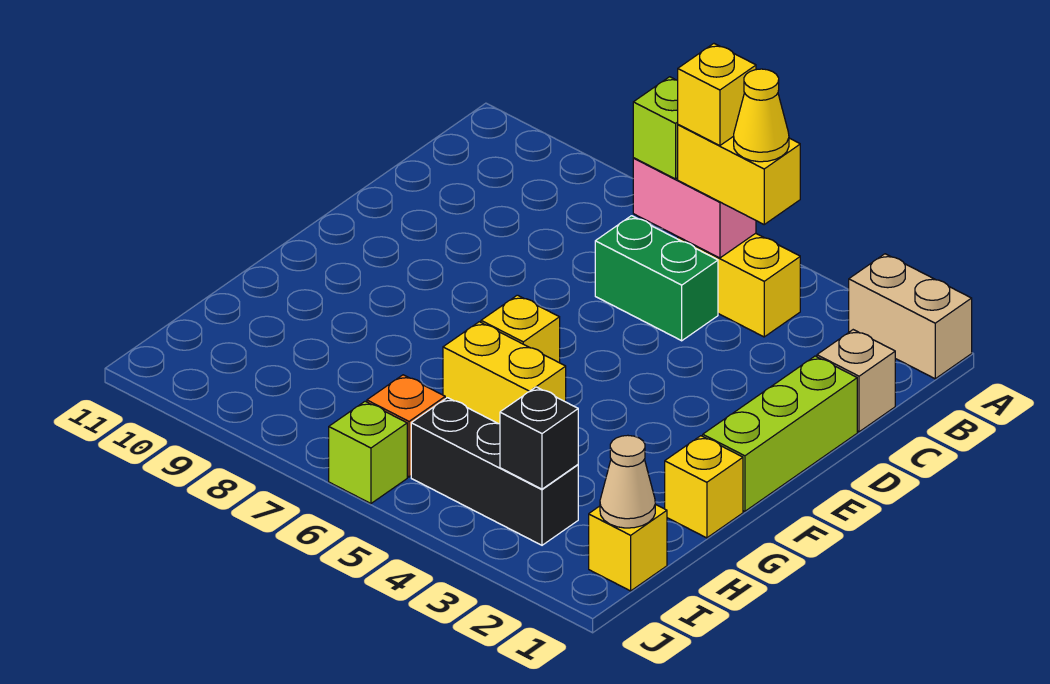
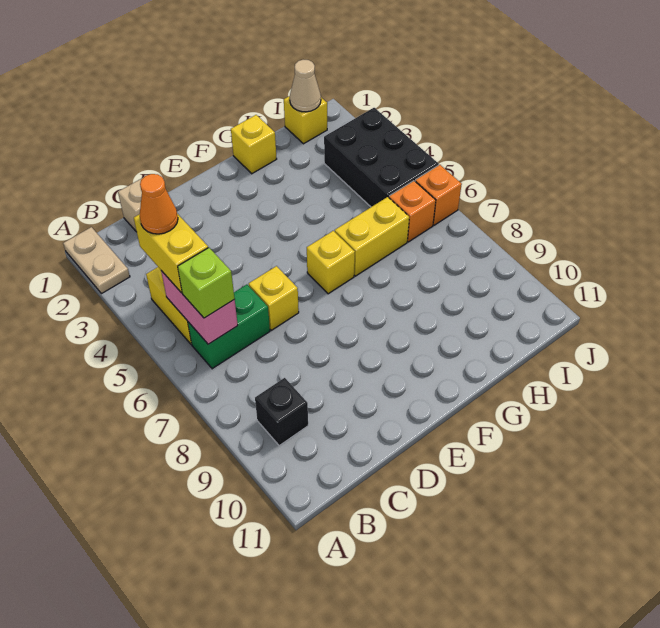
tan 1x2 brick [849,254,972,379] -> tan 1x2 plate [63,227,130,294]
yellow 1x1 cone [734,69,789,162] -> orange 1x1 cone [140,174,178,234]
yellow 1x1 brick [678,44,756,146] -> yellow 1x1 brick moved to [249,266,299,330]
green 1x2 brick [595,216,718,341] -> green 1x2 brick turned to [188,285,270,369]
lime 1x3 brick [703,356,857,511] -> none
yellow 1x2 brick [443,322,566,424] -> yellow 1x2 brick turned to [335,197,409,276]
black 1x3 brick [411,398,578,545] -> black 2x3 brick [324,108,439,207]
black 1x1 brick [500,387,578,489] -> black 1x1 brick moved to [255,378,308,445]
lime 1x1 brick [329,401,407,504] -> orange 1x1 brick [415,165,462,225]

